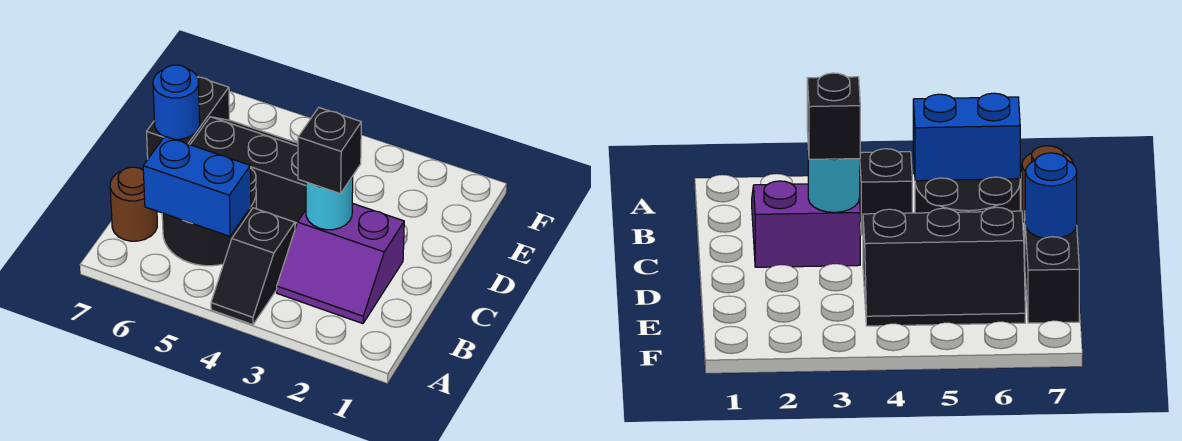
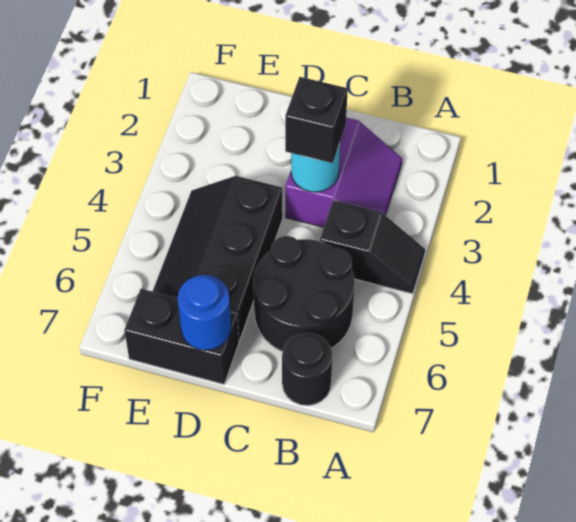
blue 1x2 brick [143,136,251,236] -> none
brown 1x1 round brick [110,167,157,241] -> black 1x1 round brick [282,333,333,406]

